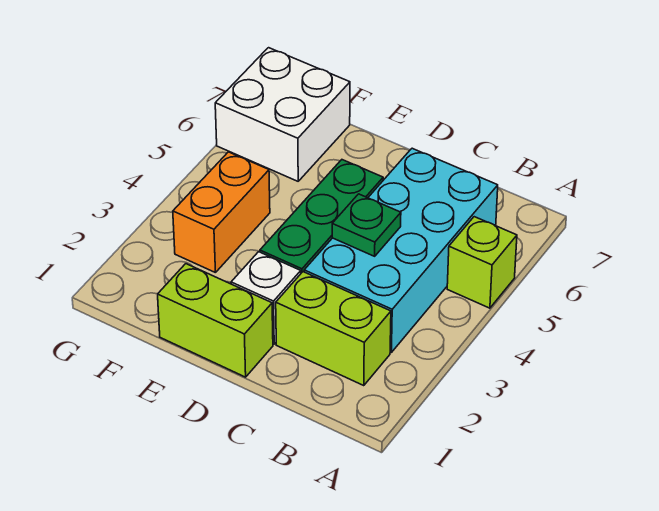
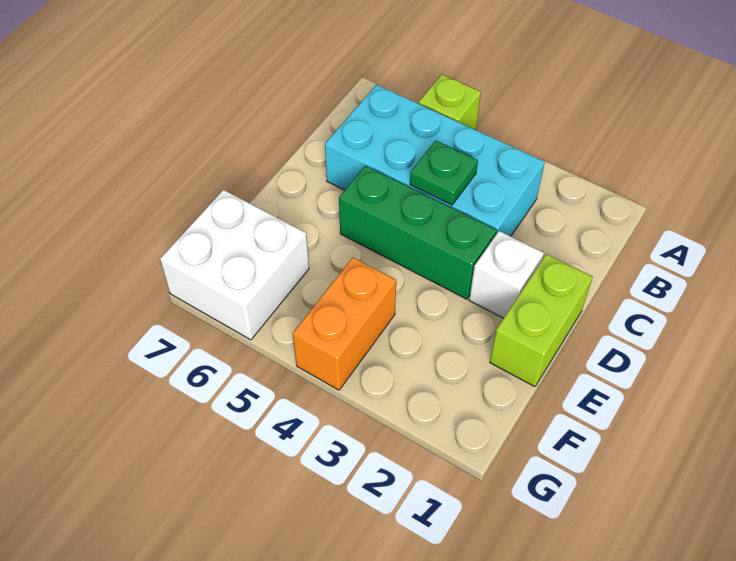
lime 1x2 brick [276,272,391,386] -> none
orange 1x2 brick [173,152,270,273] -> orange 1x2 brick turned to [293,258,396,390]

